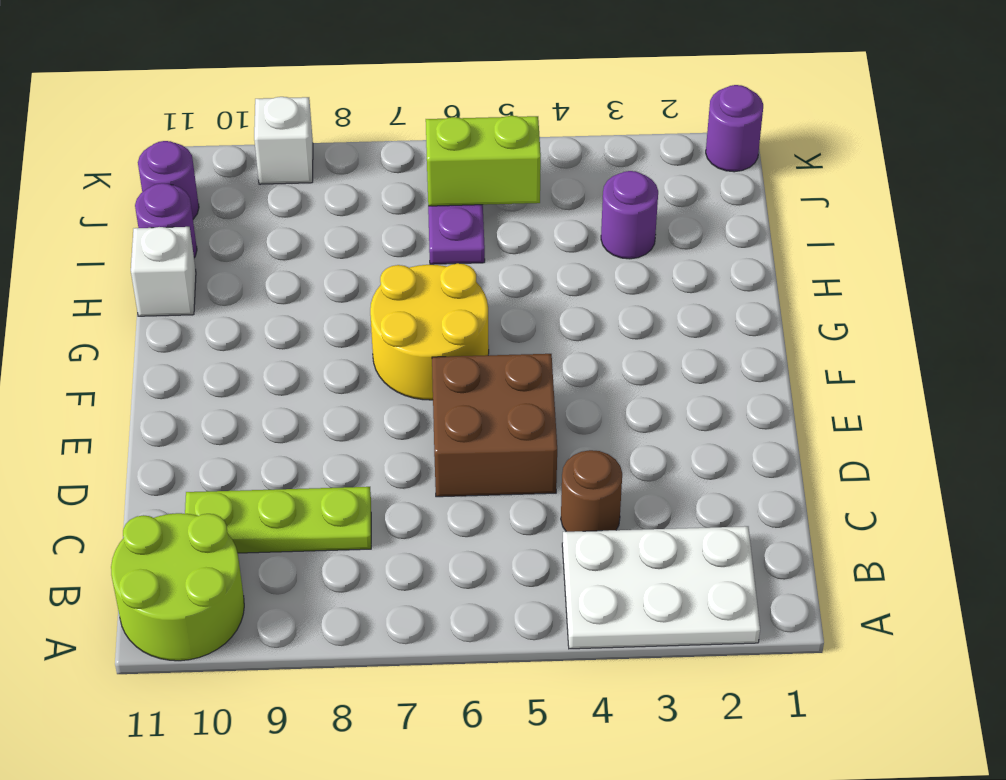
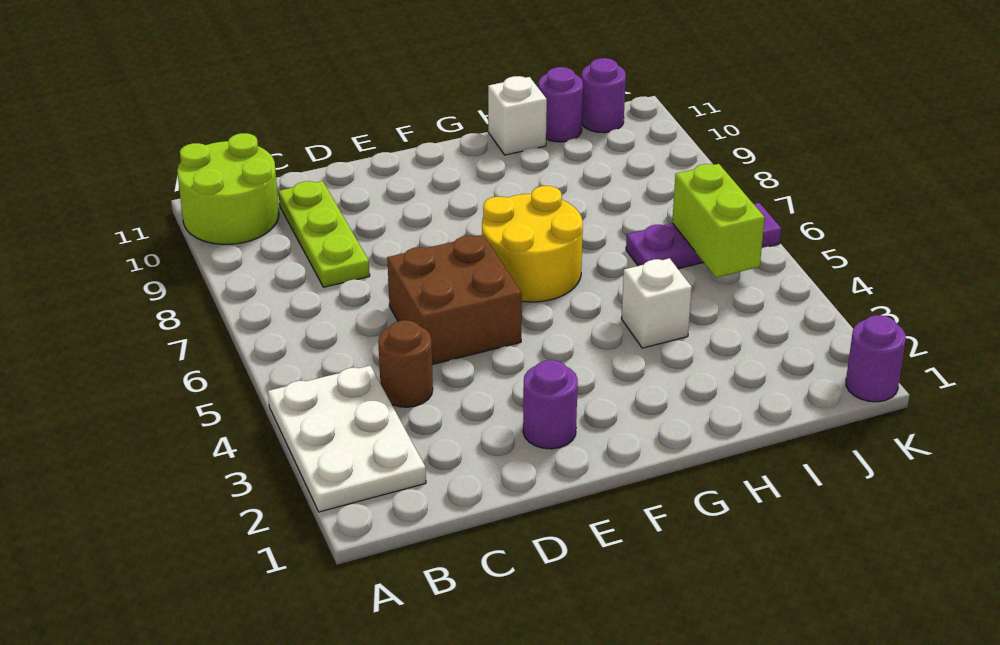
purple 1x1 round brick [601,171,658,259] -> purple 1x1 round brick moved to [523,360,578,449]
white 1x1 brick [254,97,313,184] -> white 1x1 brick moved to [621,258,692,348]

